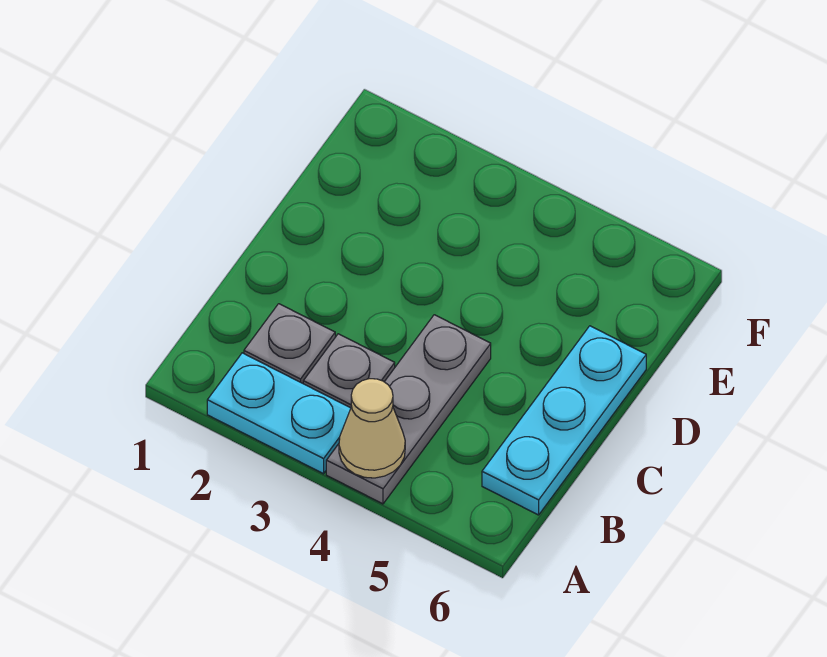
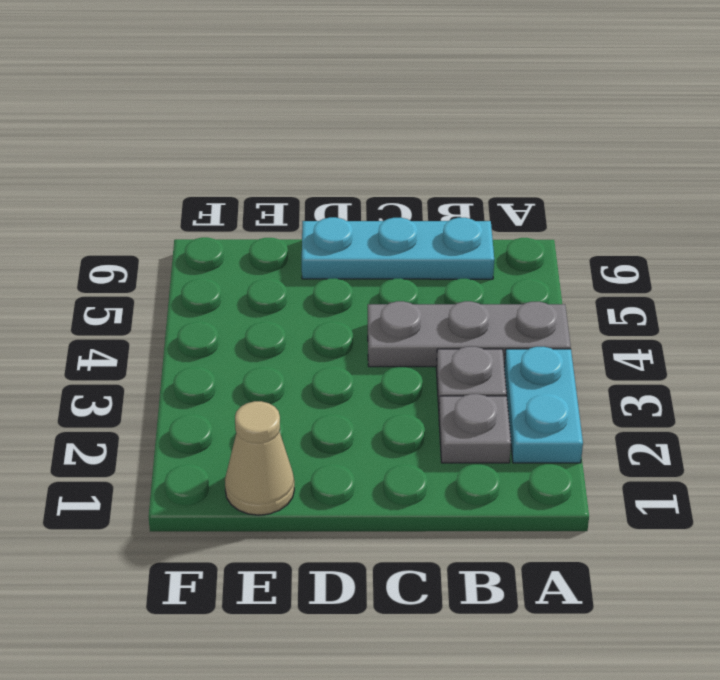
tan 1x1 cone [339,379,405,478] -> tan 1x1 cone moved to [225,401,294,515]

